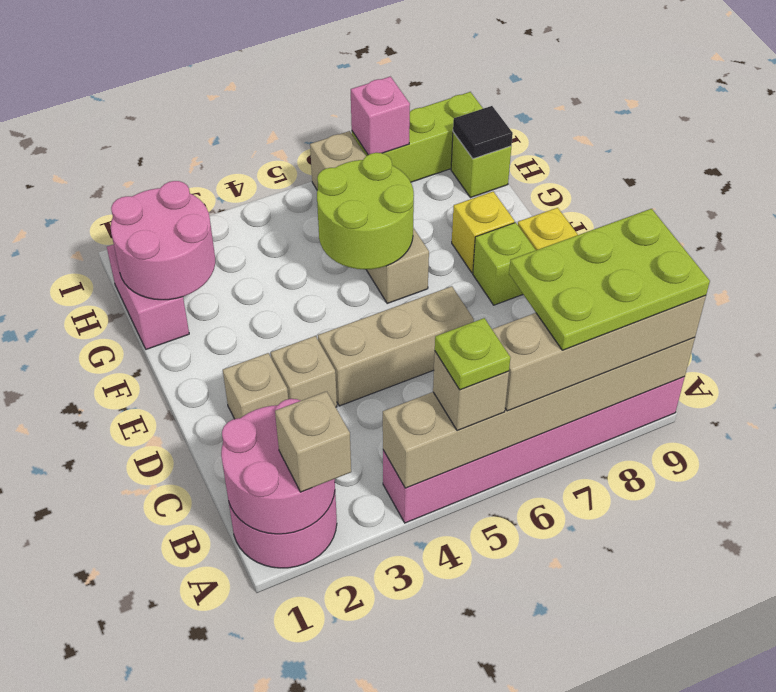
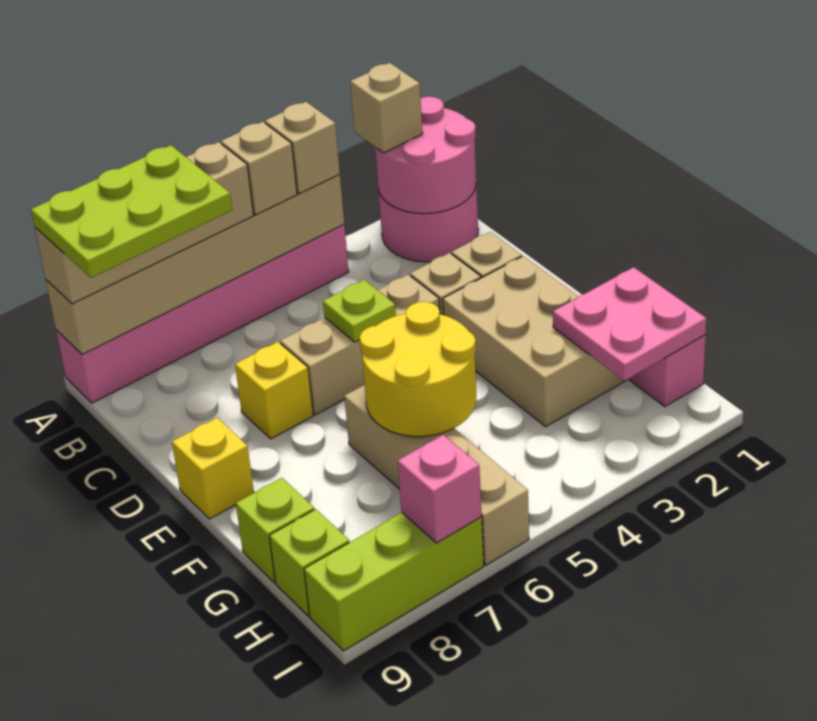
none -> tan 1x1 brick [265,102,340,194]
lime 1x1 plate [435,318,511,390] -> lime 1x1 plate moved to [323,280,396,342]
none -> tan 2x3 brick [443,256,625,427]
lime 1x1 brick [473,222,536,305] -> lime 1x1 brick moved to [236,478,314,583]
lime 2x2 round brick [317,153,414,270] -> yellow 2x2 round brick [360,302,476,437]
yellow 1x1 brick [452,191,515,273] -> yellow 1x1 brick moved to [235,342,313,439]
pink 2x2 round brick [111,181,215,300] -> pink 2x2 plate [553,267,706,381]
black 1x1 tile [453,106,513,159] -> none

